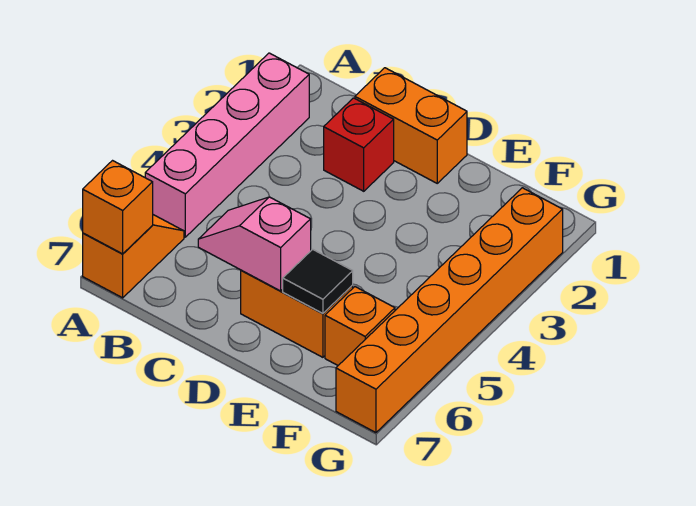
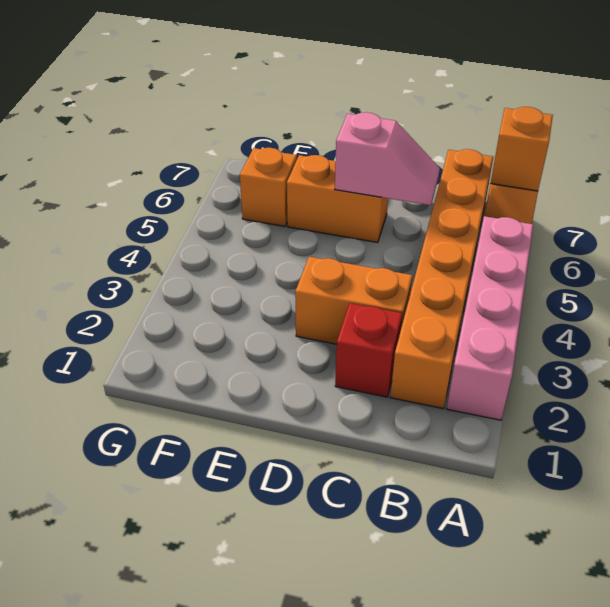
orange 1x2 brick [355,68,467,183] -> orange 1x2 brick moved to [295,257,413,344]
black 1x1 tile [283,249,353,313] -> none
orange 1x6 brick [336,188,563,433] -> orange 1x6 brick moved to [390,149,493,409]

